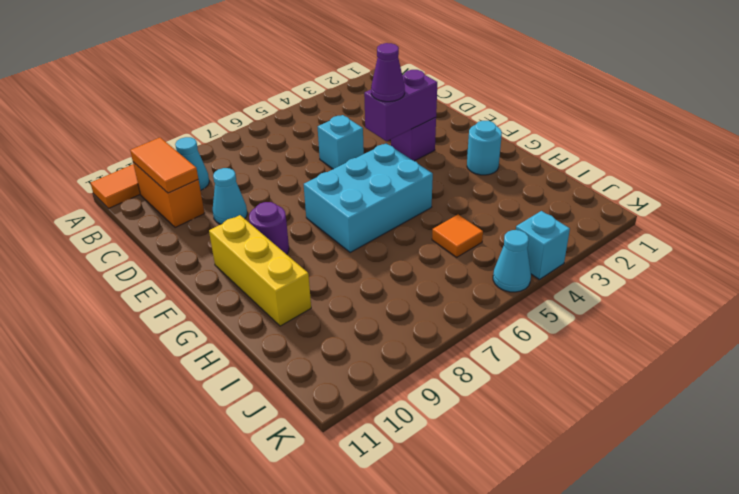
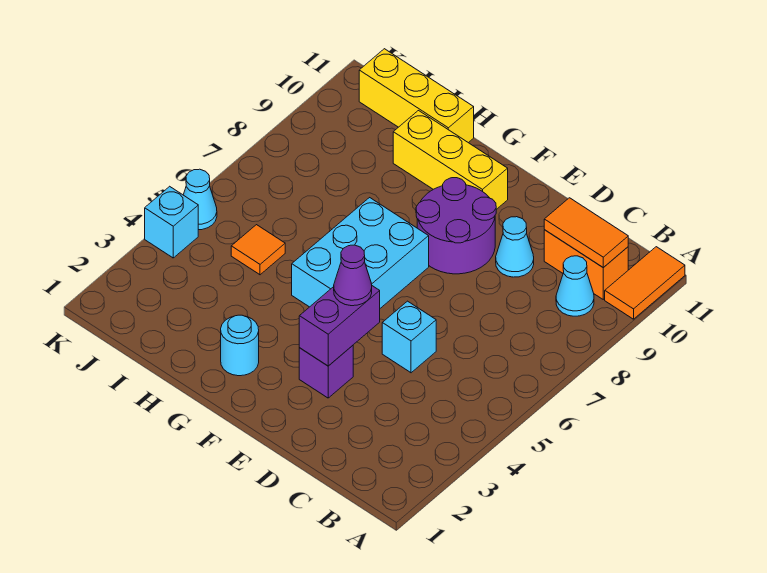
purple 1x1 round brick [249,202,289,254] -> purple 2x2 round brick [416,178,496,274]
none -> yellow 1x3 brick [359,49,474,143]

